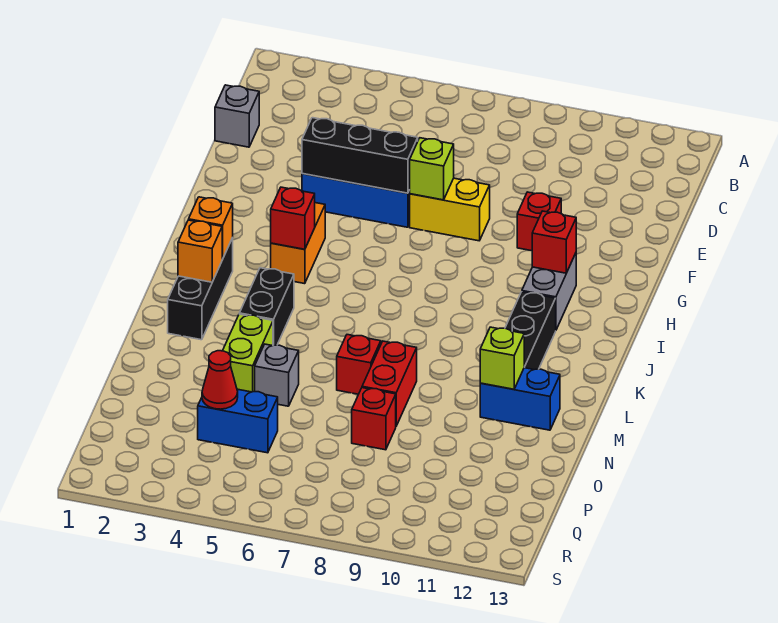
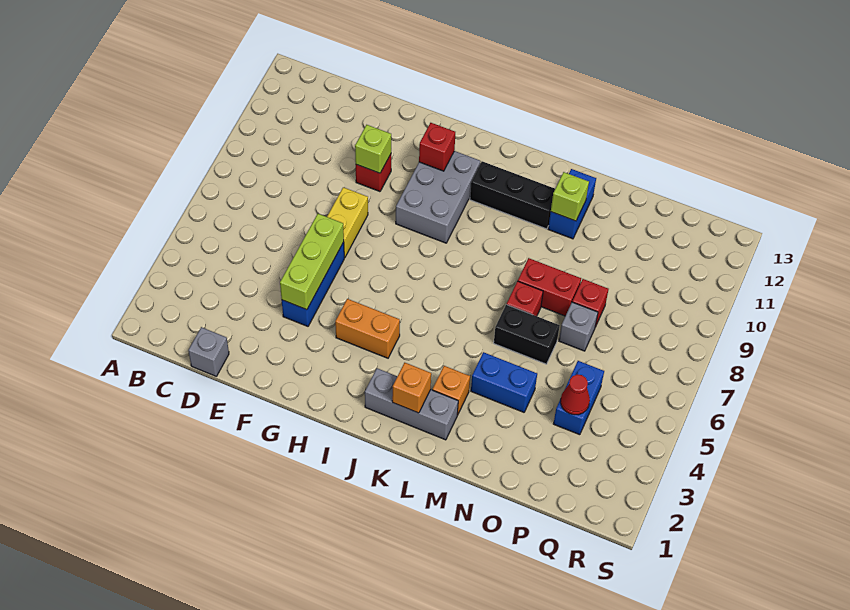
black 1x3 brick [302,118,418,193] -> lime 1x3 brick [280,214,344,310]
lime 1x1 brick [410,138,454,200] -> lime 1x1 brick moved to [355,125,391,173]
grey 1x2 brick [522,253,576,330] -> grey 2x3 brick [396,151,481,243]
red 1x1 brick [271,187,315,249] -> none
black 1x3 brick [168,238,233,340] -> grey 1x3 brick [365,368,458,440]
orange 1x1 brick [189,197,233,259] -> orange 1x1 brick moved to [432,366,470,415]
black 1x2 brick [239,268,294,345] -> black 1x2 brick moved to [494,304,560,364]
lime 1x2 brick [223,314,273,392] -> blue 1x2 brick [471,352,537,412]
grey 1x1 brick [255,344,299,406] -> grey 1x1 brick moved to [559,302,598,351]

